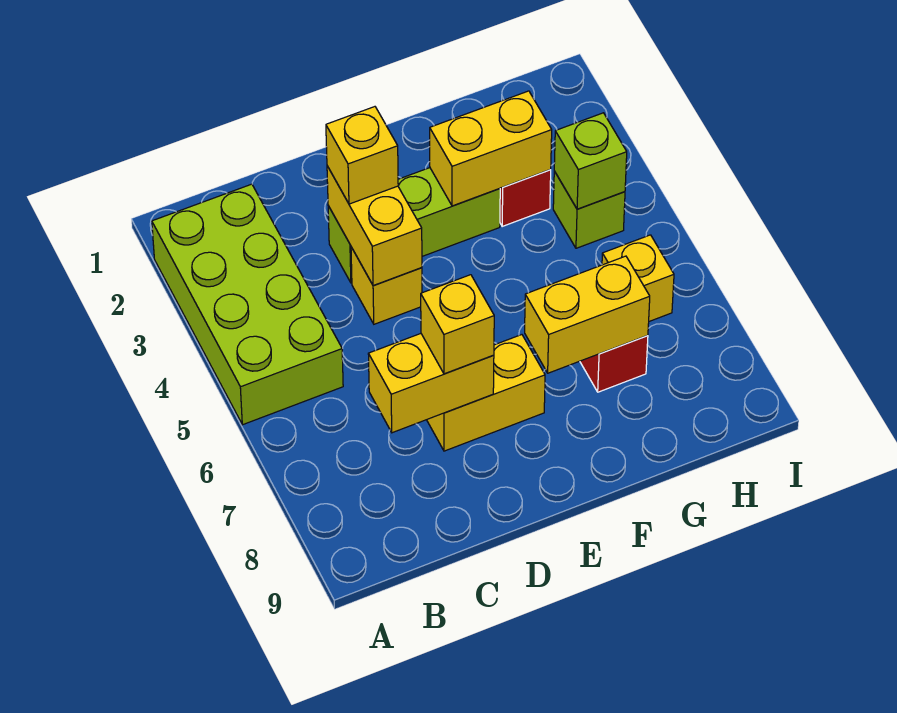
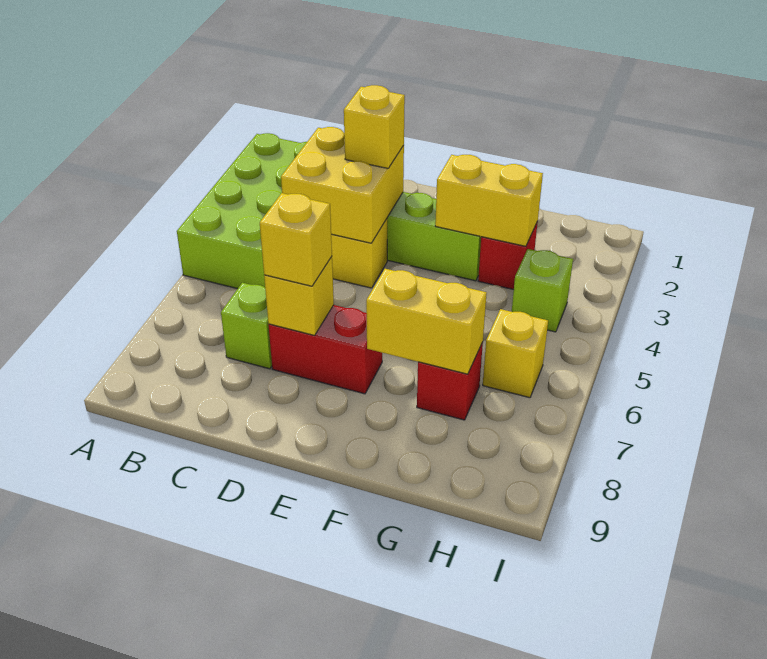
yellow 1x2 brick [368,334,494,433] -> yellow 1x1 brick [264,257,334,335]
yellow 1x2 brick [327,166,422,286] -> yellow 2x2 brick [281,127,404,243]
yellow 1x2 brick [427,335,545,451] -> red 1x2 brick [268,305,382,394]
lime 1x1 brick [554,113,627,209] -> lime 1x1 brick moved to [221,283,272,369]

